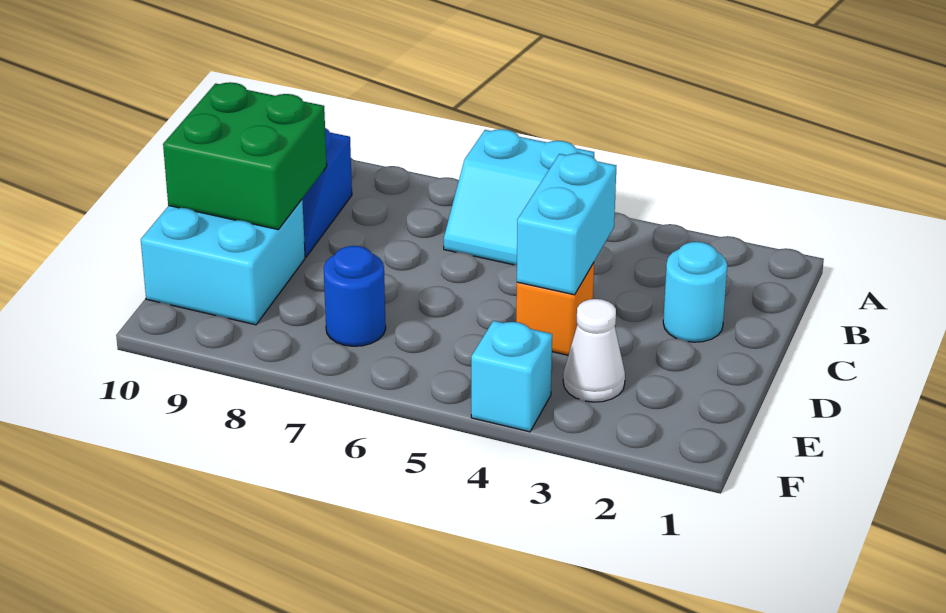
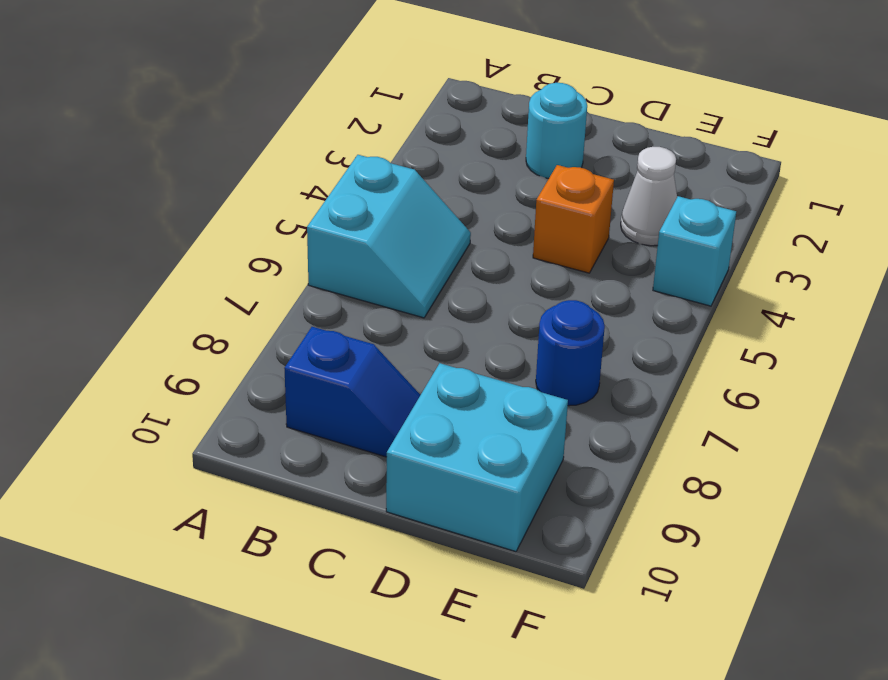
cyan 1x2 brick [517,153,616,295] -> none
green 2x2 brick [163,82,327,230] -> none

